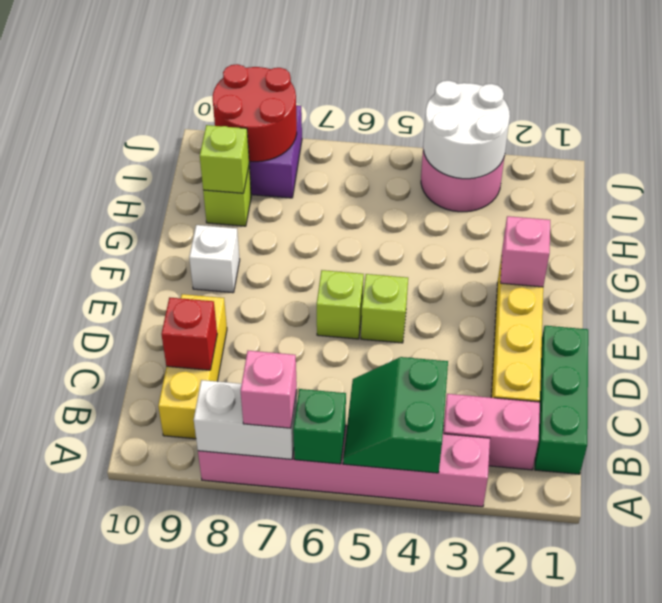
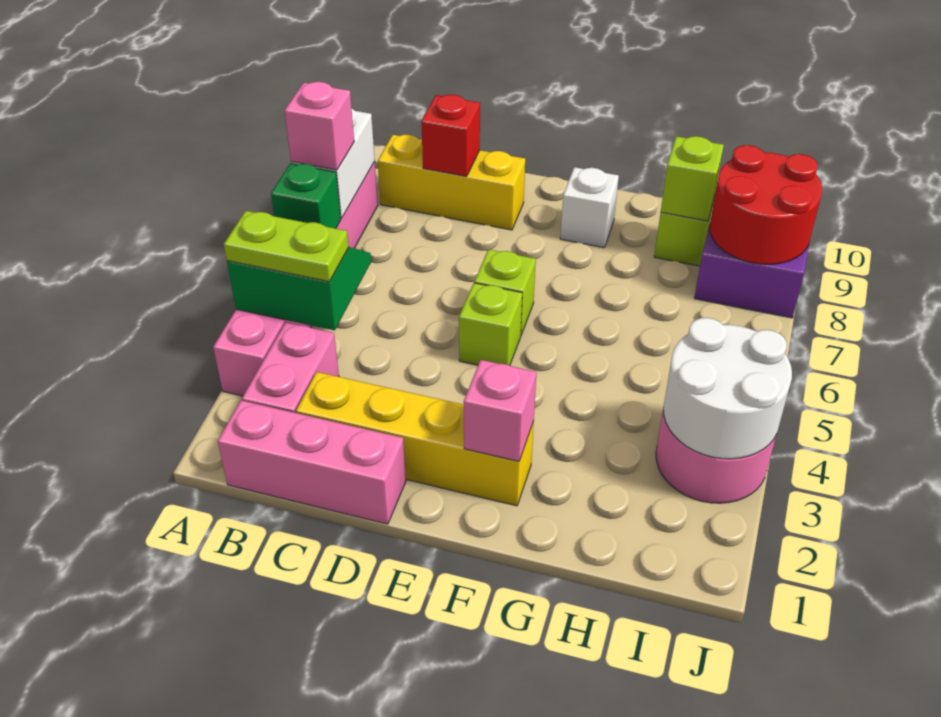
none -> lime 1x2 plate [224,211,349,282]
green 1x3 brick [535,326,588,474] -> pink 1x3 brick [218,400,406,524]

